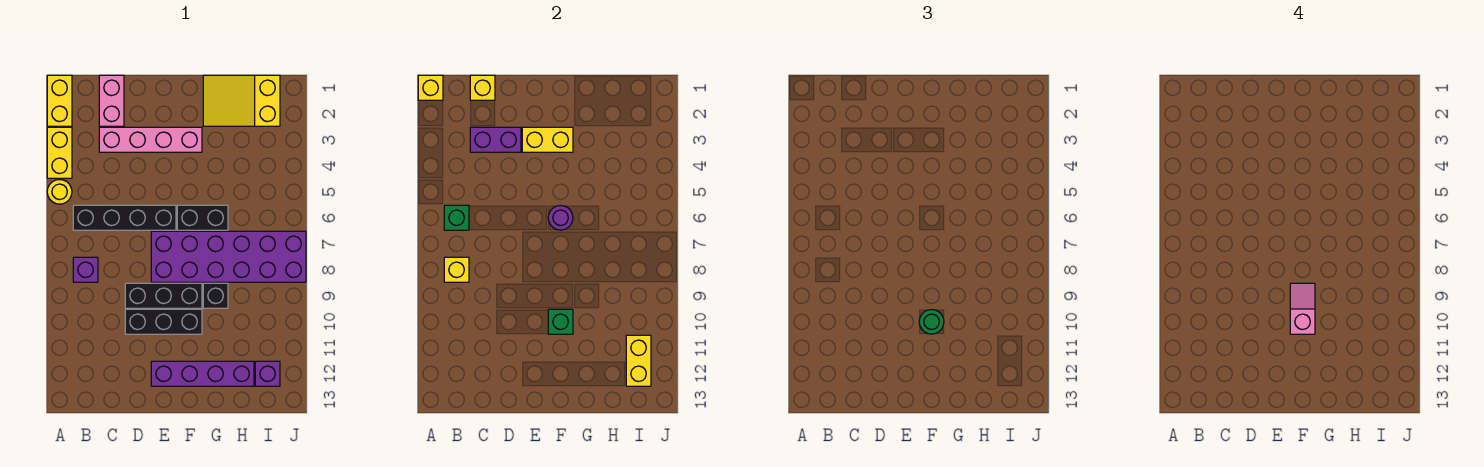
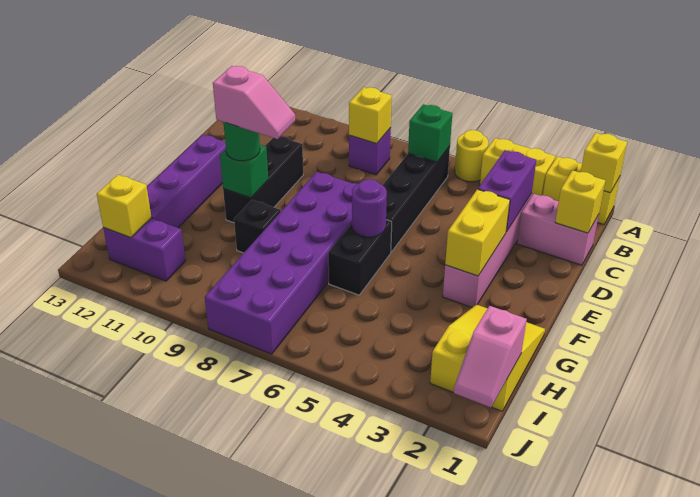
black 1x3 brick [125,283,202,308] -> none
none -> pink 1x2 slope [454,306,527,407]
yellow 1x2 brick [626,335,651,386] -> yellow 1x1 brick [97,175,152,238]
purple 1x1 brick [255,361,280,386] -> purple 1x2 brick [103,218,186,281]

